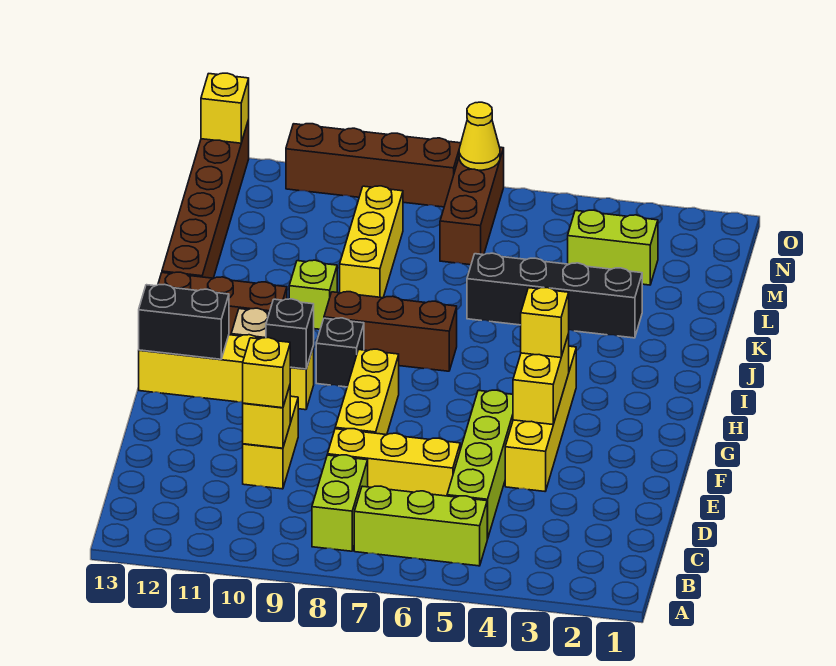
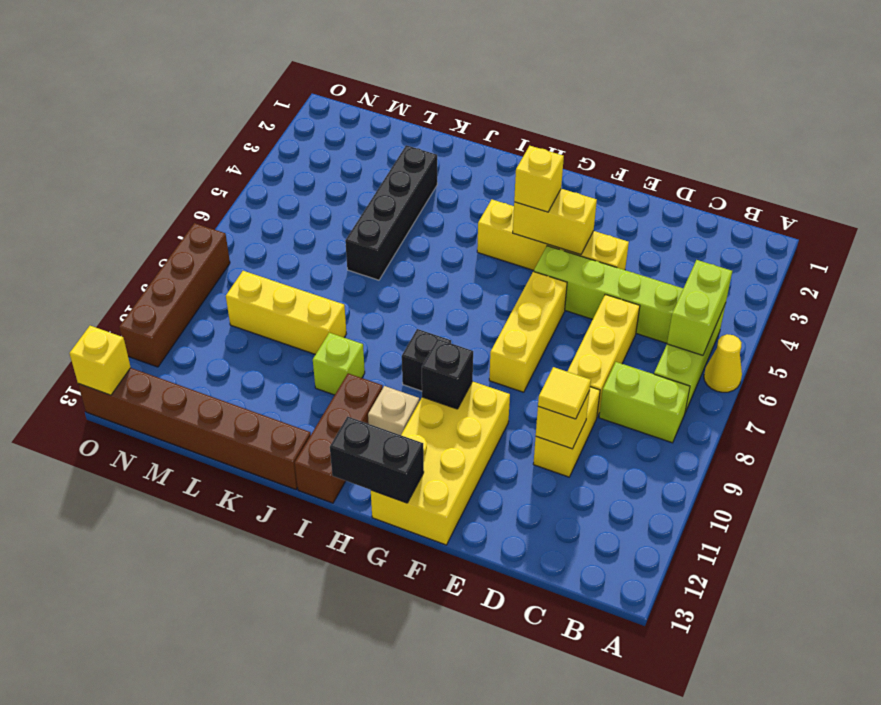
yellow 1x2 brick [243,396,298,489] -> yellow 1x2 brick turned to [533,387,600,477]
yellow 1x1 brick [243,338,291,408] -> yellow 1x1 tile [538,367,591,419]
yellow 1x3 brick [335,349,399,435] -> yellow 1x3 brick turned to [489,272,567,392]
yellow 1x4 brick [139,335,314,410] -> yellow 2x4 brick [371,381,510,545]
black 1x2 brick [139,284,229,359] -> black 1x2 brick turned to [330,417,424,503]
brown 1x3 brick [324,292,457,371] -> none
lime 1x2 brick [568,210,658,285] -> lime 1x2 brick moved to [667,260,732,355]
brown 1x3 brick [440,147,504,265] -> none
yellow 1x1 cone [459,102,500,170] -> yellow 1x1 cone moved to [704,334,742,392]

